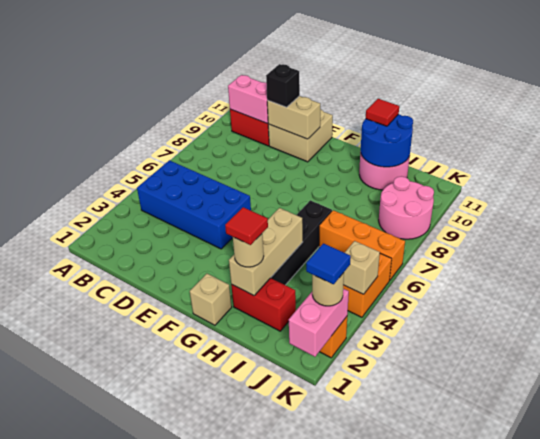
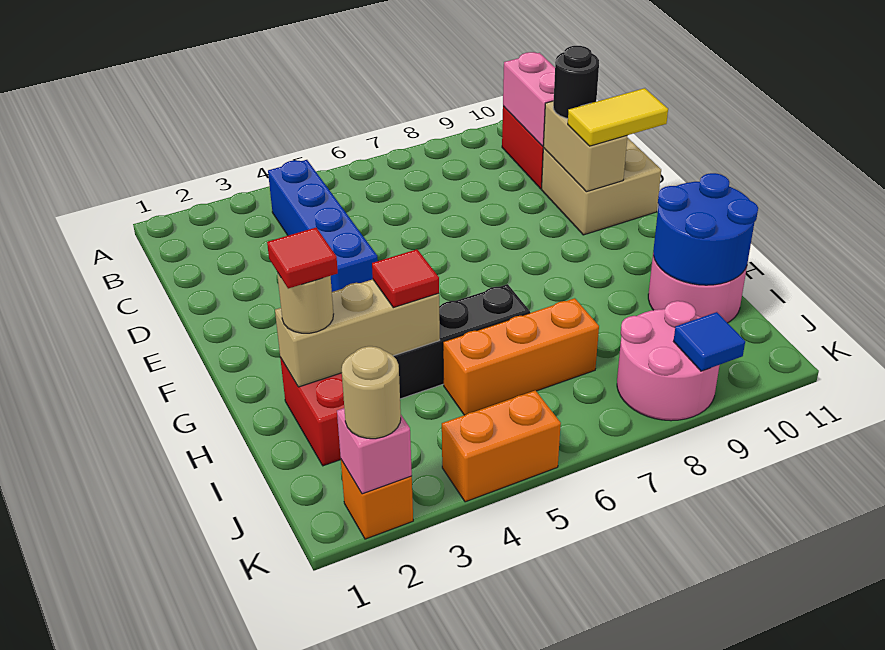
blue 2x4 brick [137,160,251,249] -> blue 1x4 brick [268,160,378,292]
black 1x1 brick [266,64,300,107] -> black 1x1 round brick [553,46,599,118]
none -> yellow 1x2 tile [568,88,668,146]
tan 1x1 brick [190,274,232,325] -> none
red 1x1 tile [366,99,399,126] -> red 1x1 tile moved to [372,249,439,308]
orange 1x3 brick [319,210,405,280] -> orange 1x3 brick turned to [443,298,599,415]
pink 1x2 brick [289,289,349,357] -> pink 1x1 brick [337,408,412,494]
blue 1x1 tile [306,243,351,284] -> blue 1x1 tile moved to [674,312,745,371]
tan 1x1 brick [343,241,380,294] -> none

